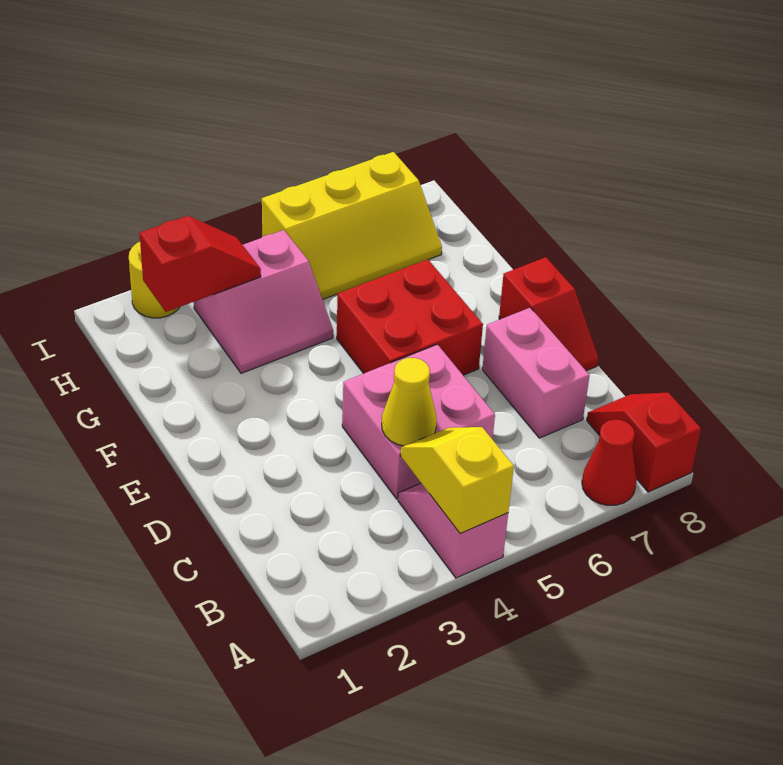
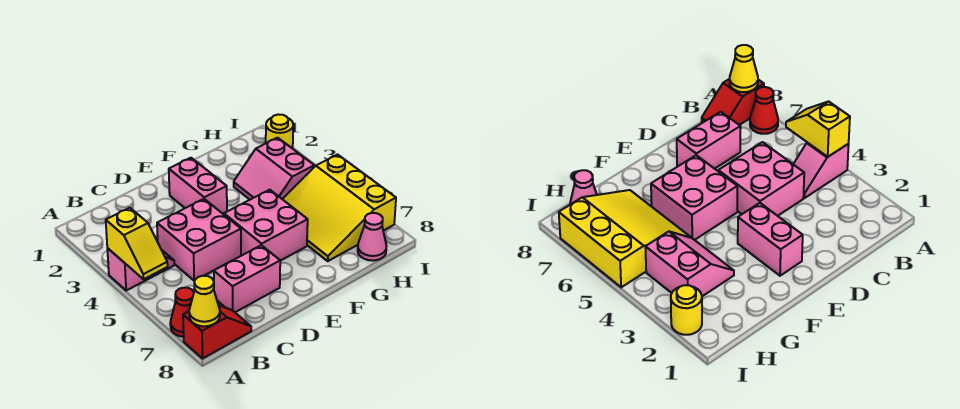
yellow 1x2 slope [400,427,514,533] -> yellow 1x2 slope turned to [106,208,168,279]
yellow 1x1 cone [382,358,437,446] -> yellow 1x1 cone moved to [189,276,220,326]
red 1x2 slope [499,257,599,371] -> none
none -> pink 1x2 brick [169,158,227,214]
red 2x2 brick [337,260,483,375] -> pink 2x2 brick [224,190,308,261]
red 1x2 slope [140,216,261,312] -> none
yellow 2x3 slope [262,152,442,300] -> yellow 3x3 slope [283,155,396,261]
none -> pink 1x1 cone [358,213,386,261]

